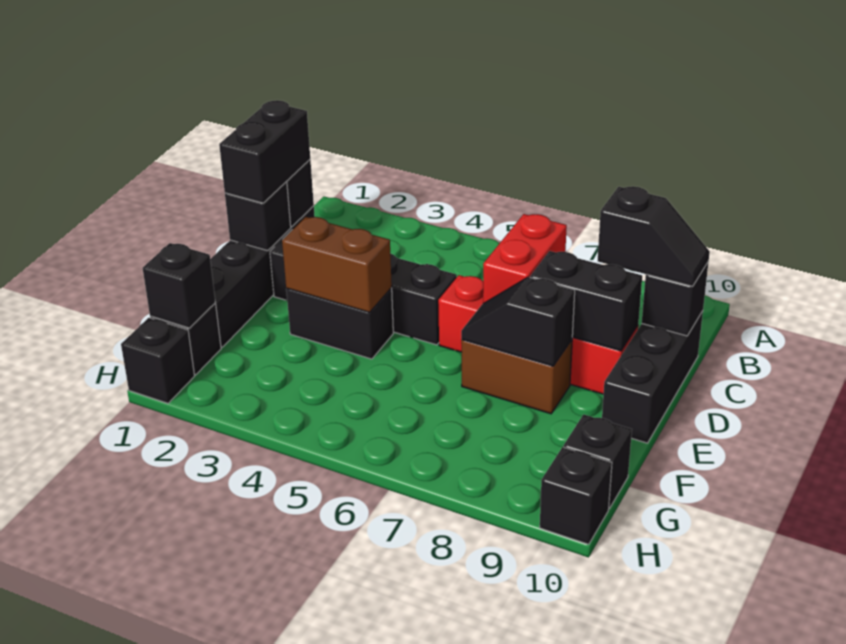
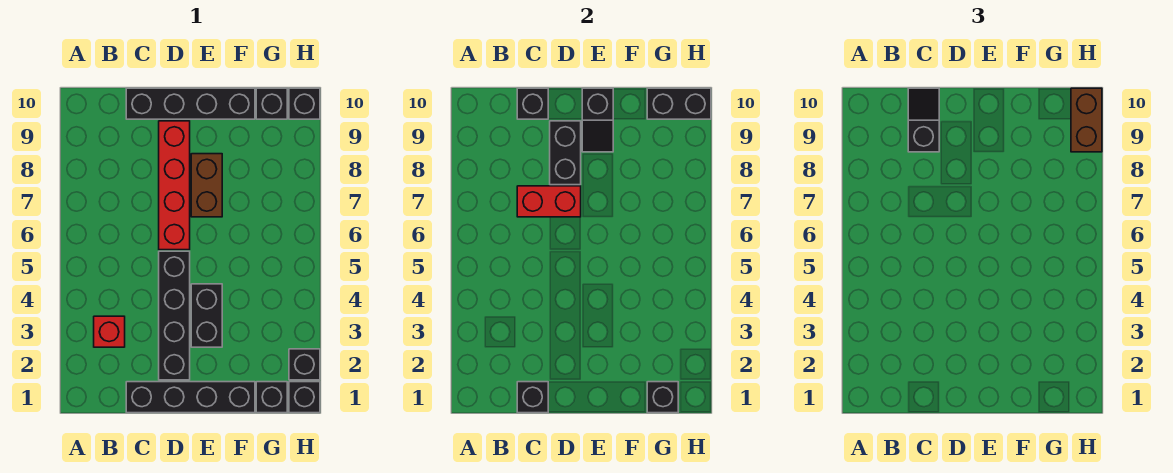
none -> red 1x1 brick [94,316,125,347]
black 1x2 brick [219,100,310,203] -> black 1x2 brick moved to [647,88,711,119]
black 1x3 brick [602,311,703,443] -> black 1x4 brick [126,88,255,119]
black 1x1 brick [225,182,291,251] -> black 1x1 brick moved to [289,349,320,380]
brown 1x2 brick [282,217,392,312] -> brown 1x2 brick moved to [1071,88,1102,152]
black 1x2 slope [461,277,575,366] -> black 1x2 slope moved to [582,88,613,152]

